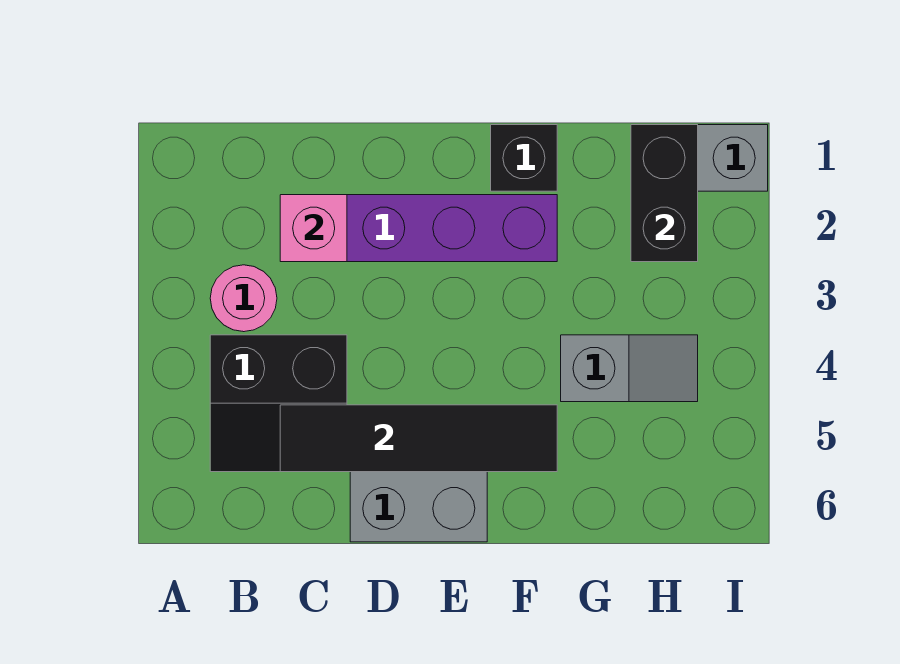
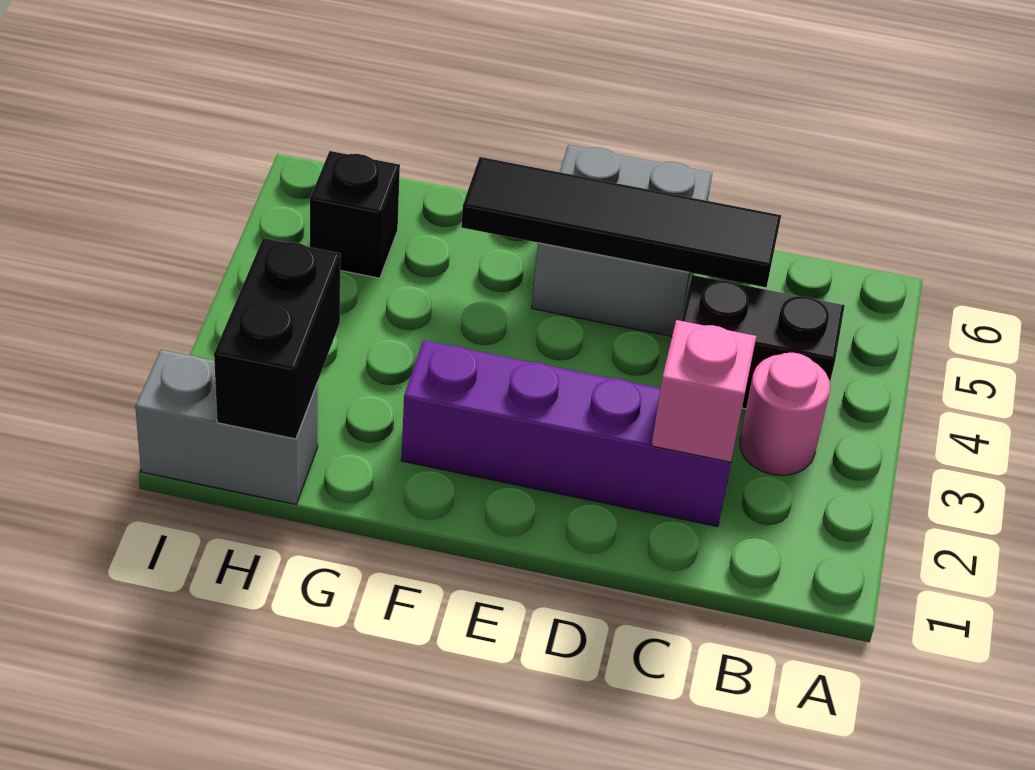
black 1x1 brick [491,125,557,191] -> black 1x1 brick moved to [310,151,400,278]
grey 1x2 slope [561,335,698,402] -> none

